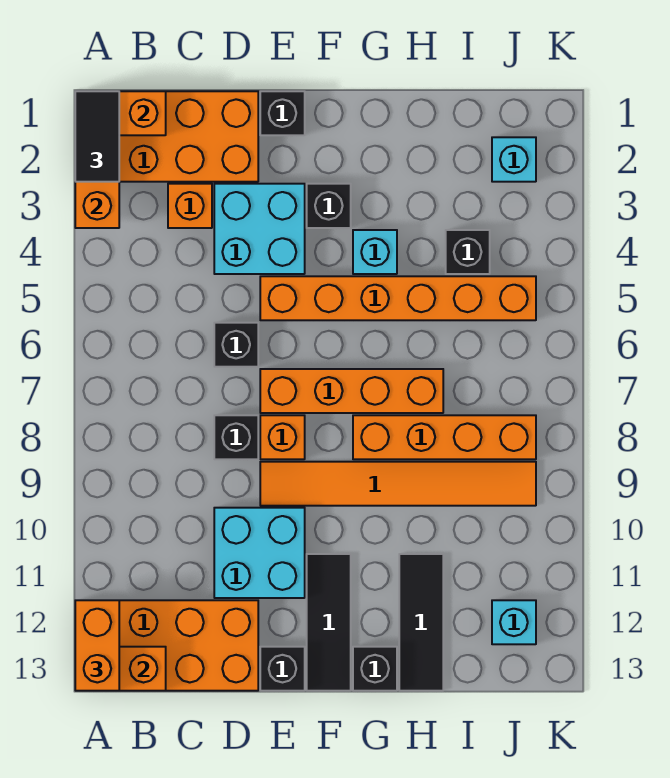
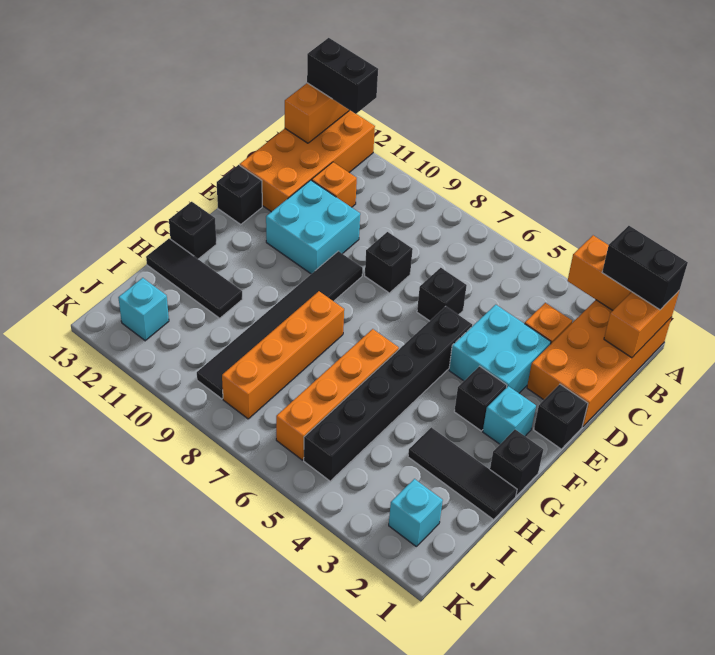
black 1x2 tile [75,91,119,182] -> black 1x2 brick [602,226,688,310]
orange 1x2 brick [75,600,119,691] -> black 1x2 brick [307,38,378,114]
orange 1x6 brick [260,276,536,320] -> black 1x6 brick [304,306,472,481]
orange 1x4 brick [260,369,443,413] -> orange 1x4 brick moved to [276,329,399,460]
orange 1x1 brick [260,415,305,459] -> orange 1x1 brick moved to [312,162,357,207]
orange 1x6 tile [260,462,536,506] -> black 1x6 tile [197,251,363,399]
black 1x3 tile [307,554,351,691] -> black 1x3 tile moved to [408,427,517,520]
cyan 1x1 brick [353,230,397,274] -> cyan 1x1 brick moved to [483,386,536,444]
black 1x1 brick [446,230,490,274] -> black 1x1 brick moved to [490,430,543,496]

